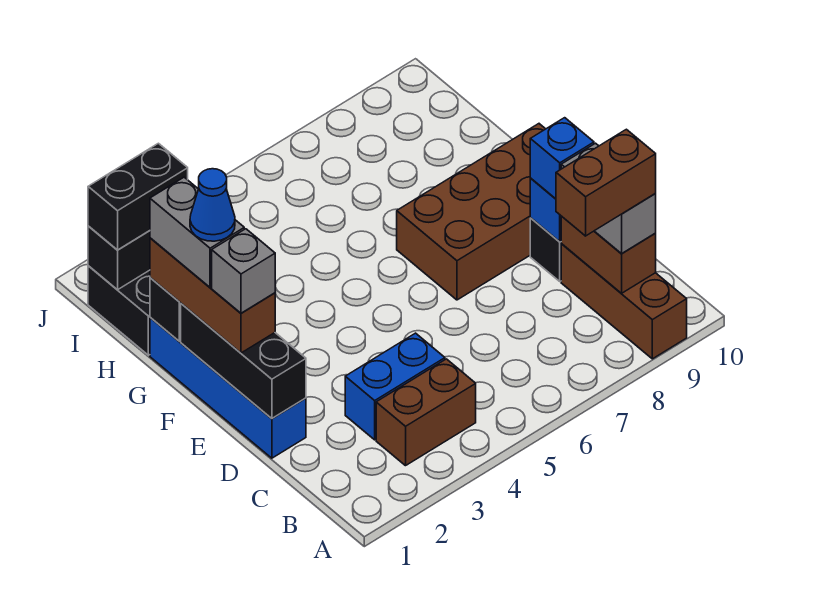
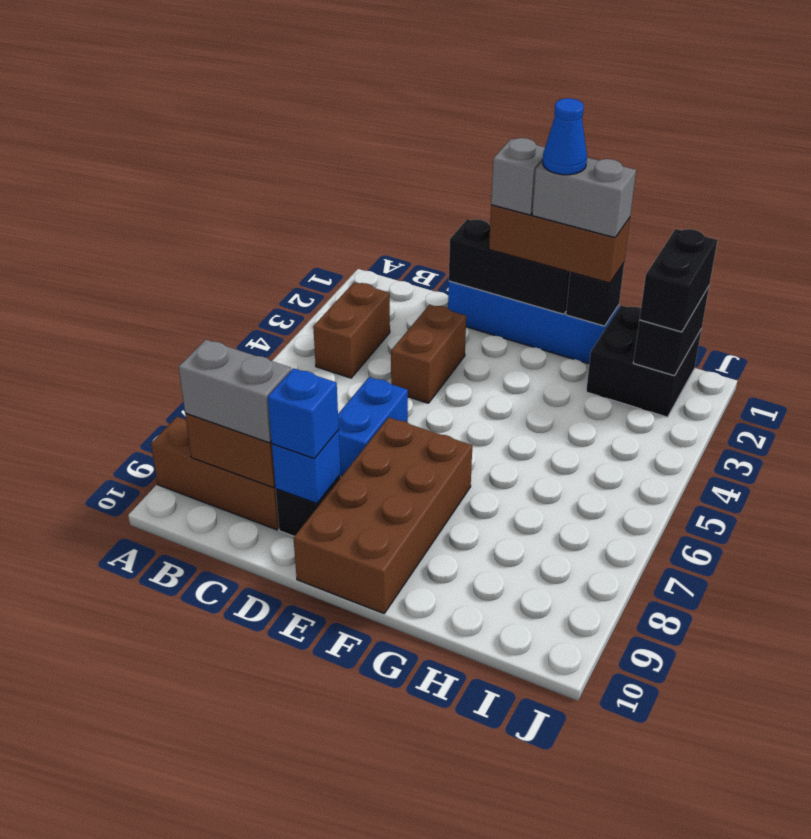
brown 1x2 brick [556,129,656,236] -> brown 1x2 brick moved to [391,305,466,403]
blue 1x2 brick [345,333,445,440] -> blue 1x2 brick moved to [338,377,408,476]

